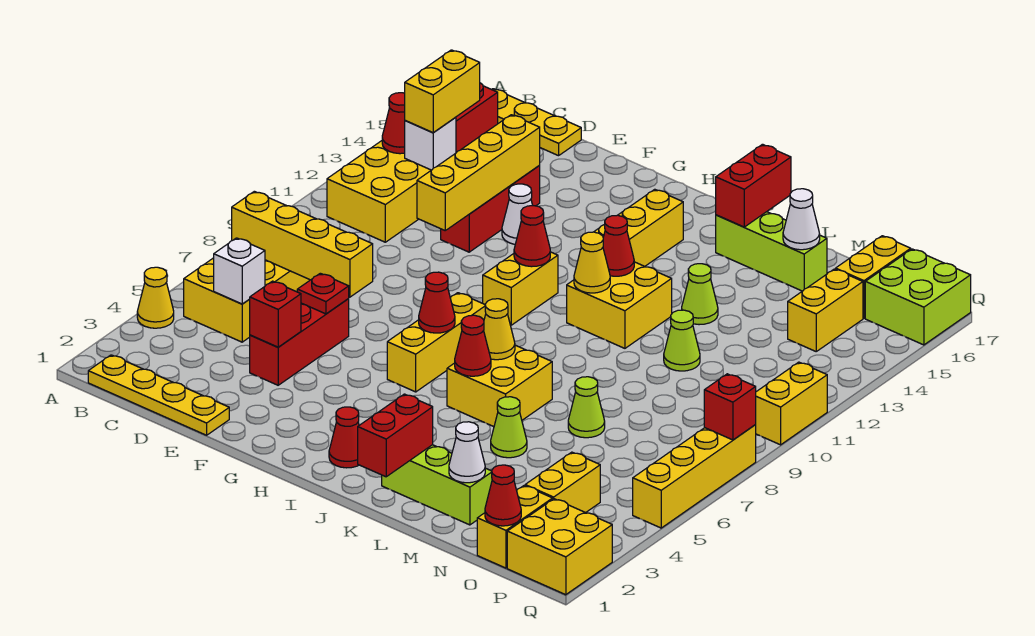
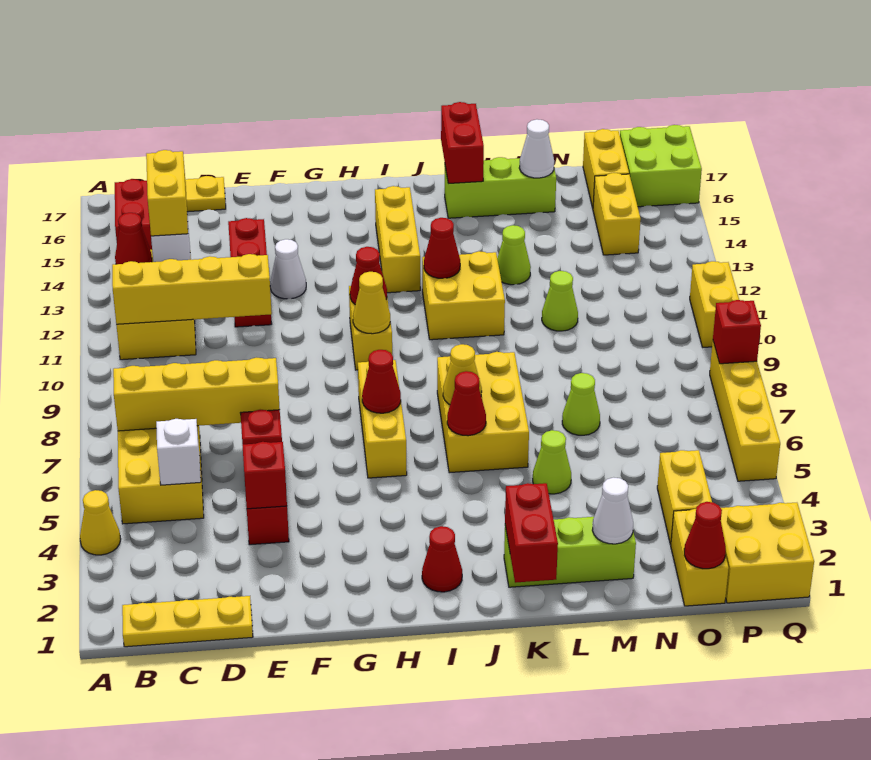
yellow 1x4 plate [88,355,229,435] -> yellow 1x3 plate [122,596,253,647]
yellow 1x4 brick [417,115,540,230] -> yellow 1x4 brick turned to [112,254,272,324]
yellow 2x2 brick [447,345,552,427] -> yellow 2x3 brick [437,352,529,473]
yellow 1x1 cone [574,232,610,293] -> yellow 1x1 cone moved to [353,272,390,334]

